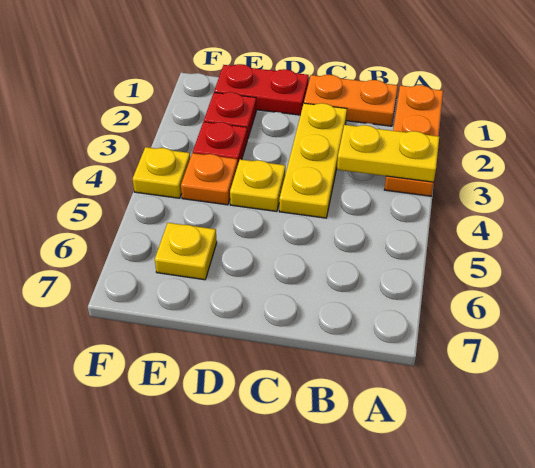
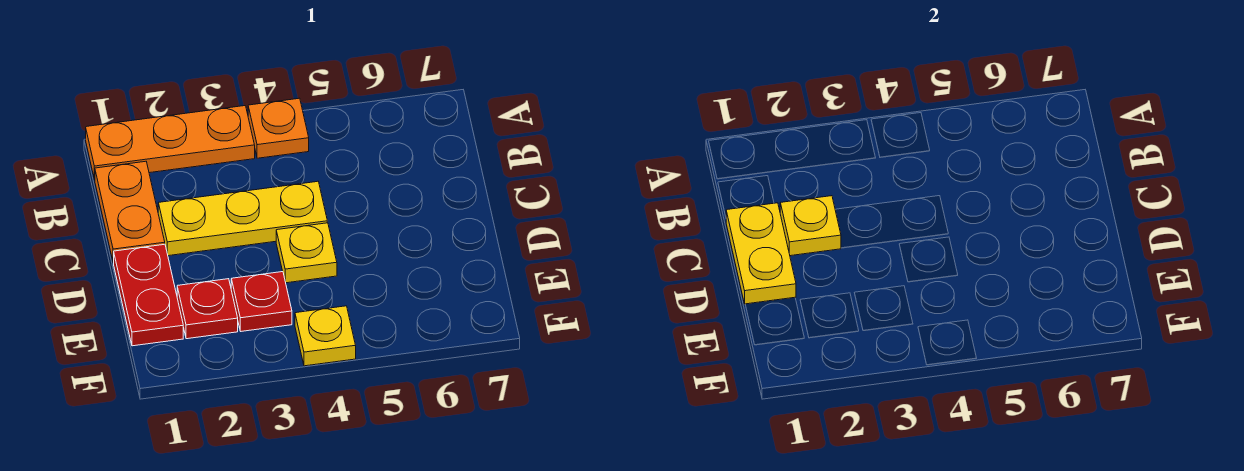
yellow 1x2 plate [337,125,439,182] -> yellow 1x2 plate moved to [726,203,796,304]
orange 1x1 plate [181,153,238,205] -> orange 1x1 plate moved to [248,98,309,158]
yellow 1x1 plate [155,223,217,280] -> yellow 1x1 plate moved to [780,196,841,256]

